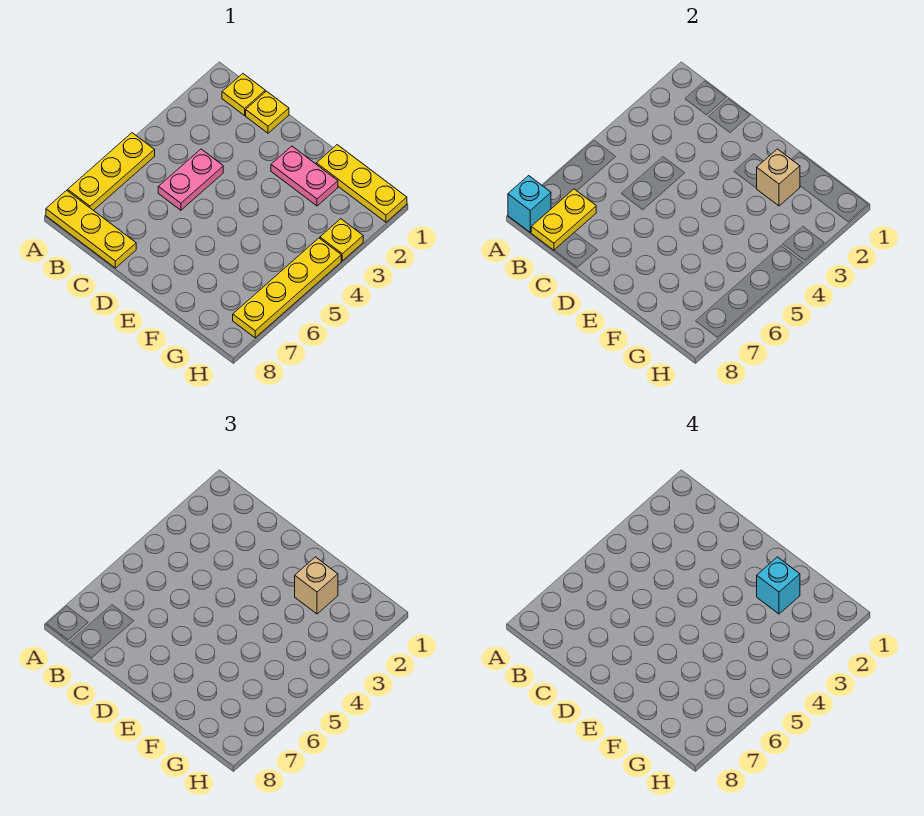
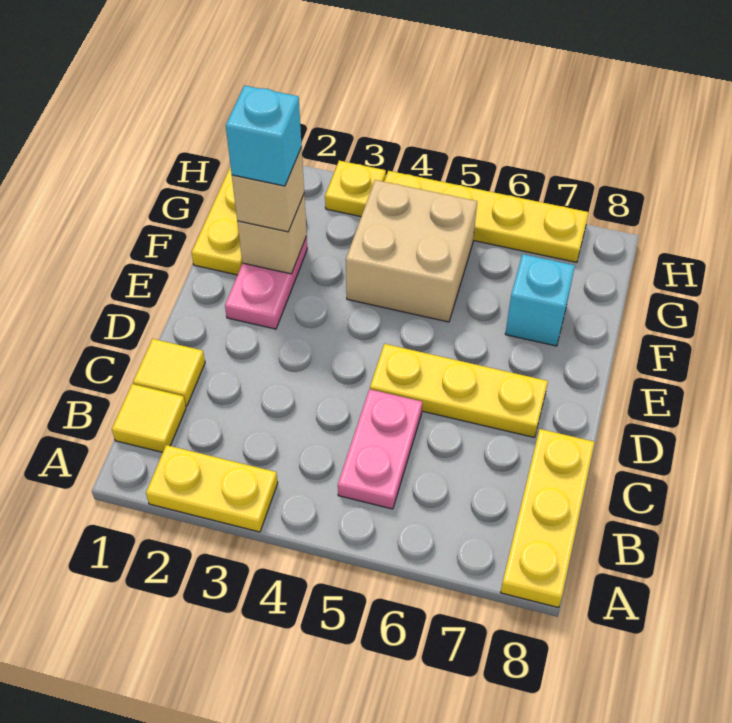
yellow 1x3 plate [68,133,155,210] -> yellow 1x3 plate moved to [370,344,548,437]
cyan 1x1 brick [508,176,551,232] -> cyan 1x1 brick moved to [505,254,575,346]
yellow 1x1 plate [222,74,265,115] -> yellow 1x1 tile [112,384,186,452]
yellow 1x2 plate [531,189,596,250] -> yellow 1x2 plate moved to [146,445,278,532]
yellow 1x1 plate [246,91,289,133] -> yellow 1x1 tile [133,339,205,406]
pink 1x2 plate [158,149,223,210] -> pink 1x2 plate turned to [338,389,422,509]
none -> tan 2x2 brick [346,180,477,322]

